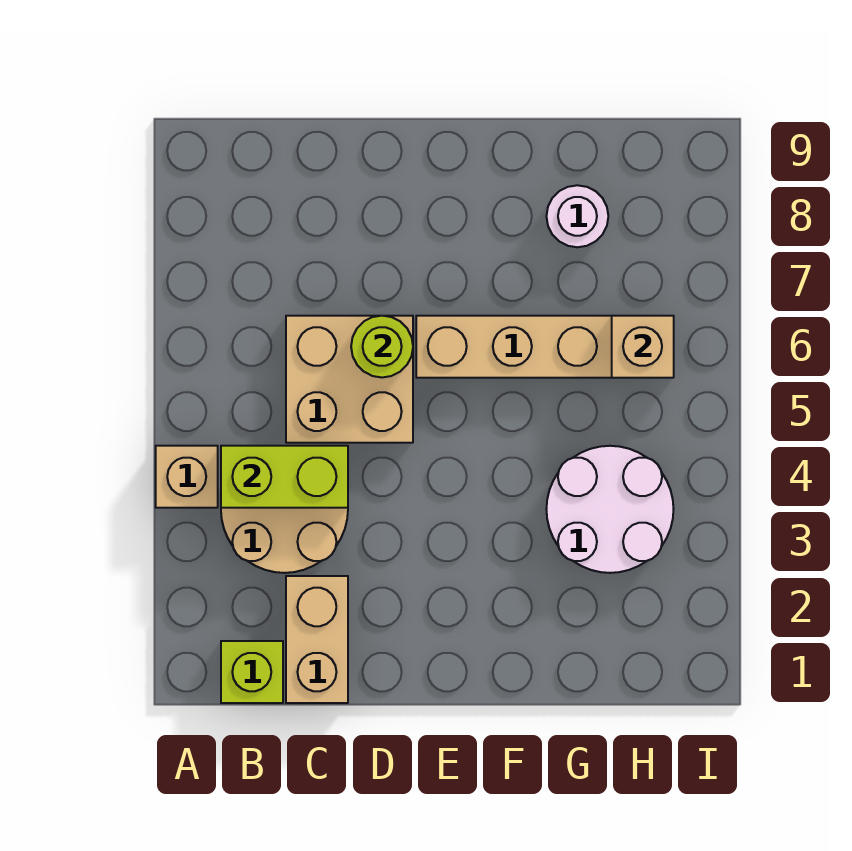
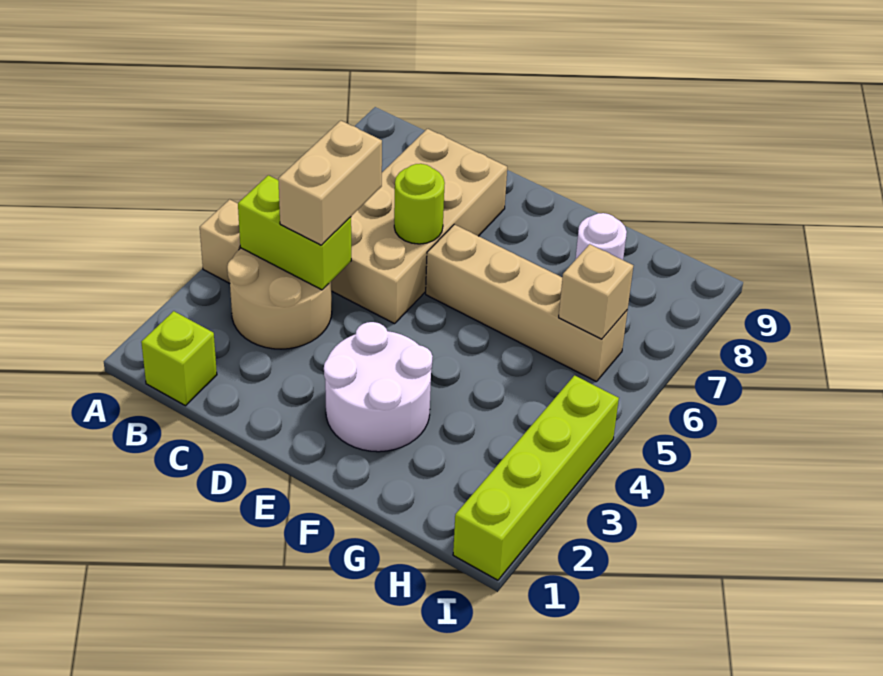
tan 1x2 brick [286,576,348,703] -> tan 1x2 brick moved to [278,121,382,245]
tan 2x2 brick [286,316,413,443] -> tan 2x4 brick [331,129,507,324]
white 2x2 round brick [546,446,674,573] -> white 2x2 round brick moved to [324,322,433,452]
none -> lime 1x4 brick [453,375,619,580]

